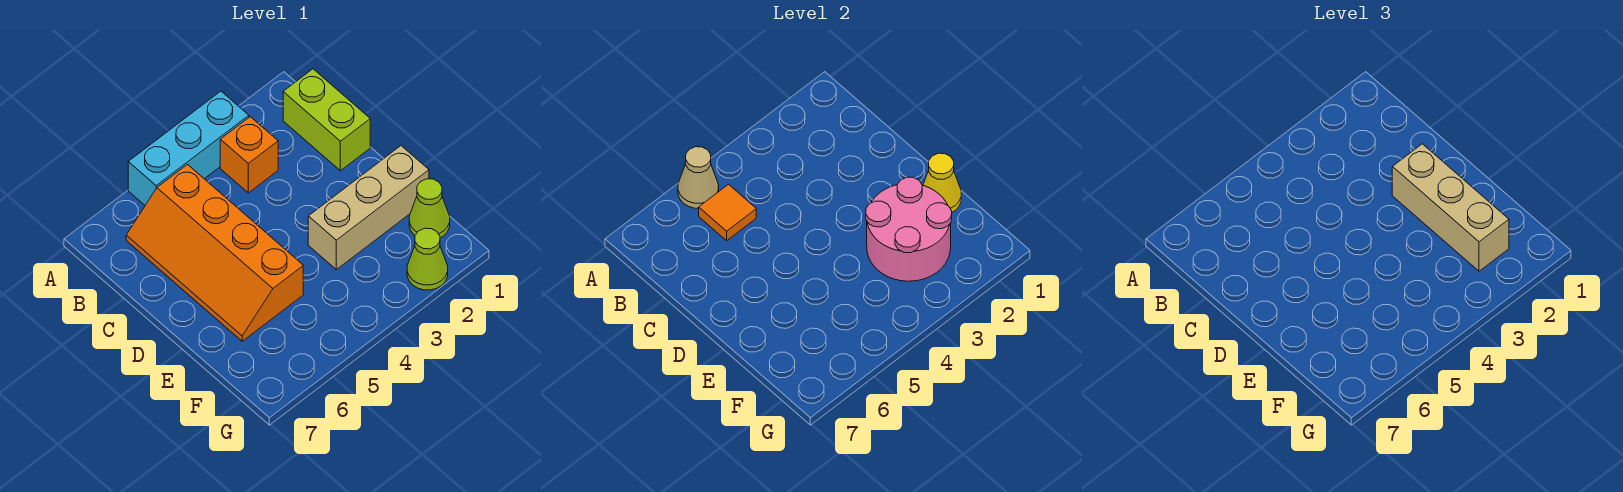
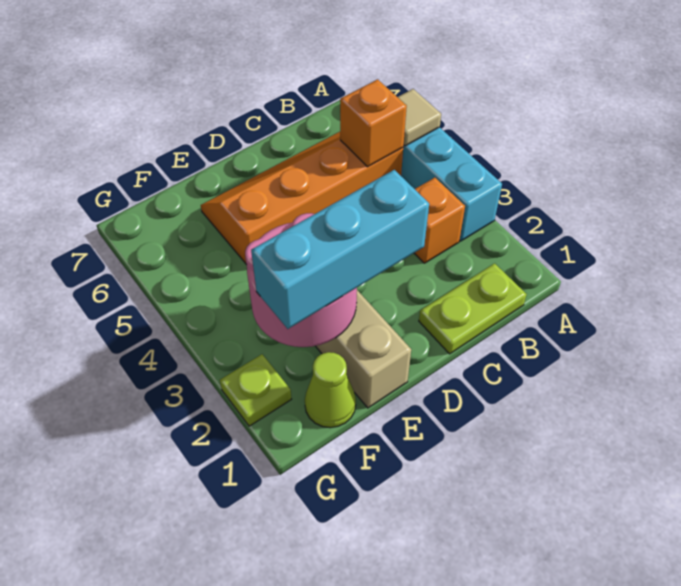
tan 1x1 cone [678,147,719,208] -> tan 1x1 tile [398,89,441,146]
lime 1x2 brick [283,69,370,171] -> lime 1x2 plate [419,263,527,354]
orange 1x1 tile [699,184,756,241] -> orange 1x1 brick [340,79,407,167]
tan 1x3 brick [1392,144,1509,271] -> cyan 1x3 brick [251,170,429,329]
yellow 1x1 cone [923,153,961,212] -> none
lime 1x1 cone [407,228,448,290] -> lime 1x1 plate [220,354,291,426]

